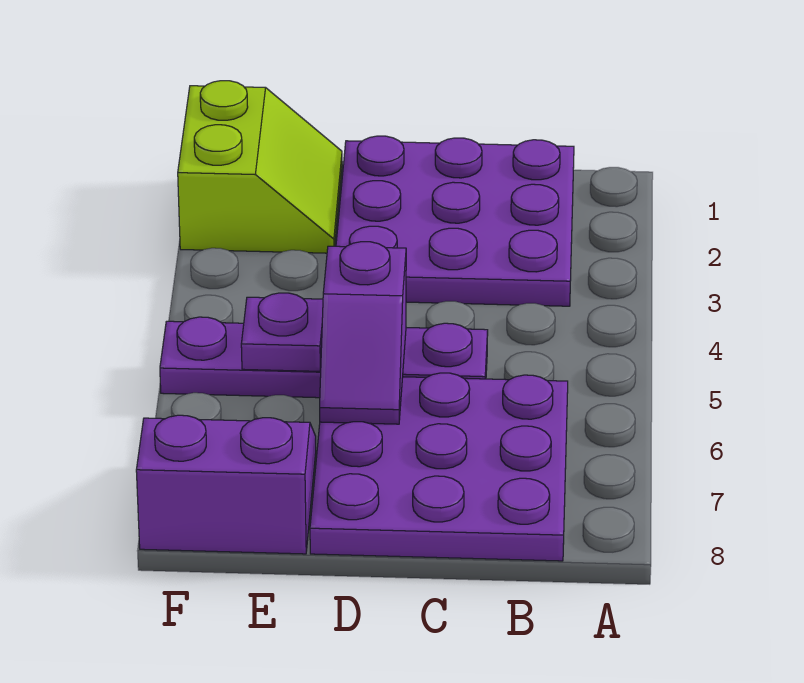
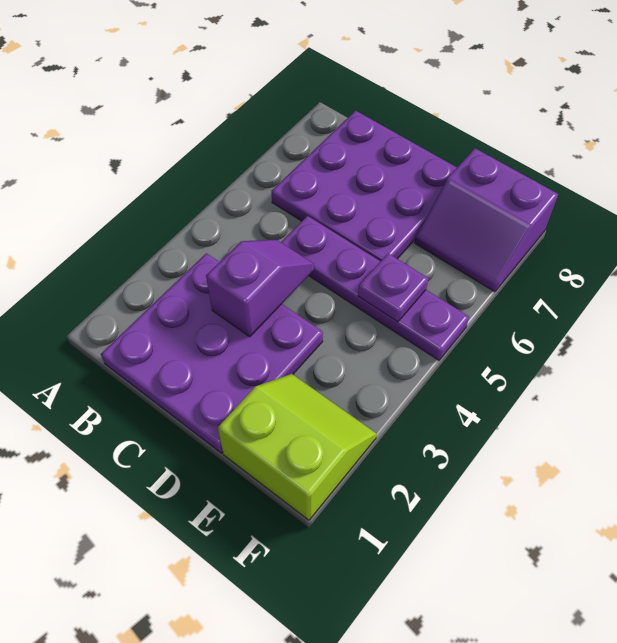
purple 1x2 slope [320,242,406,424] -> purple 1x2 slope moved to [206,240,314,337]
lime 2x2 slope [178,81,342,253] -> lime 2x2 slope turned to [218,374,376,520]

